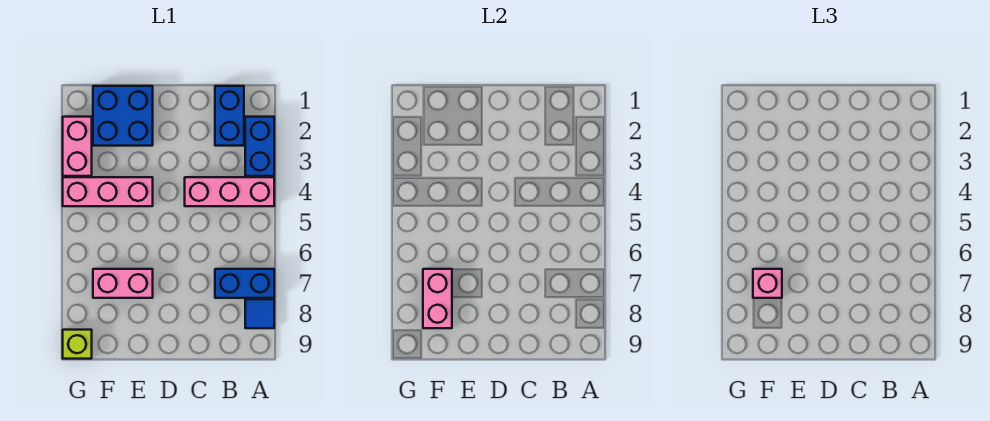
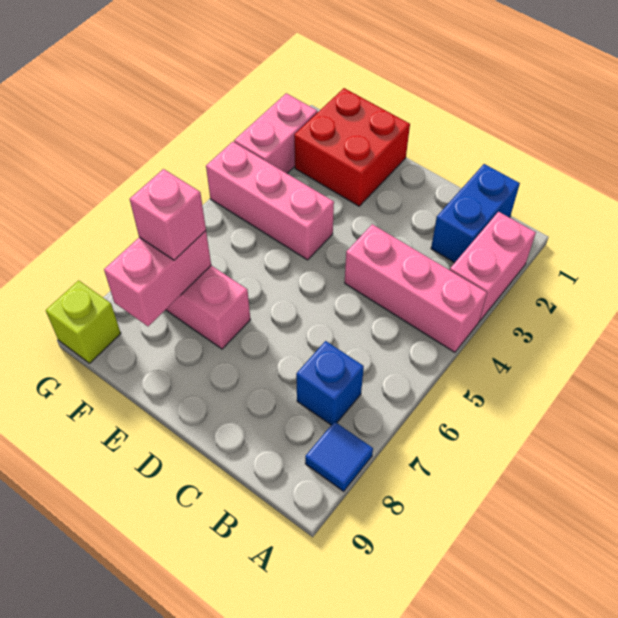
blue 1x2 brick [245,117,274,176] -> pink 1x2 brick [450,212,536,321]
blue 1x2 brick [215,269,274,298] -> blue 1x1 brick [296,341,364,425]
blue 2x2 brick [93,86,153,146] -> red 2x2 brick [294,88,410,206]

